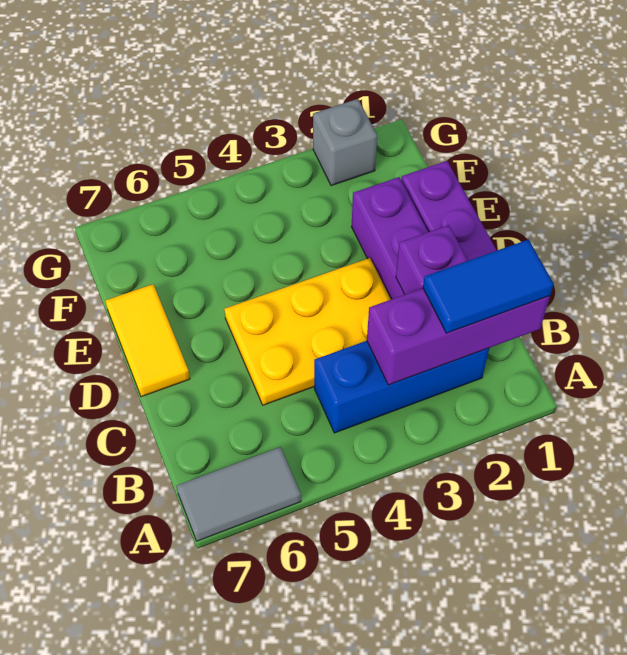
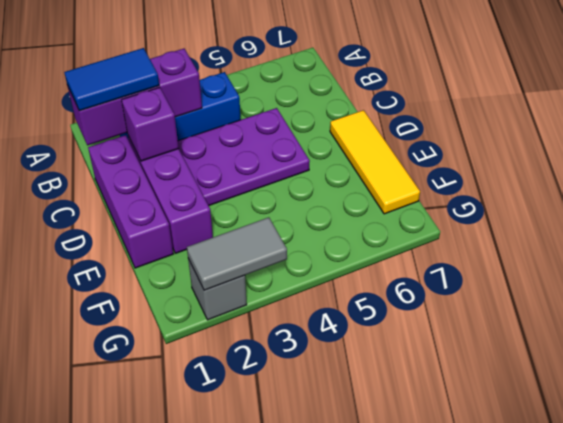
grey 1x2 tile [177,447,301,541] -> grey 1x2 tile moved to [187,217,287,290]
yellow 2x3 plate [224,258,391,405] -> purple 2x3 plate [178,108,310,206]
yellow 1x2 tile [105,284,190,397] -> yellow 1x3 tile [330,110,420,214]

